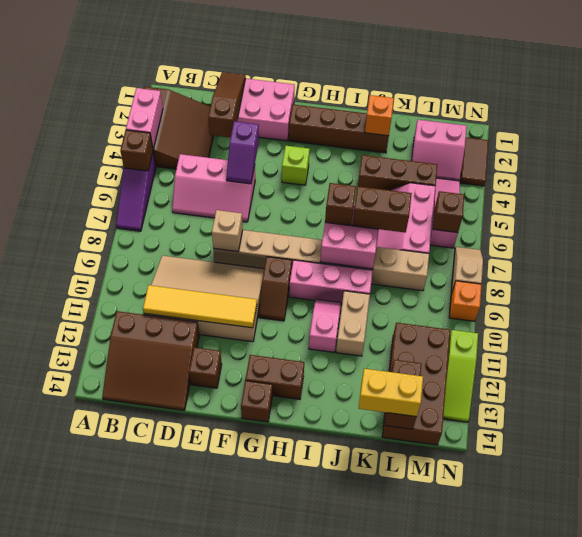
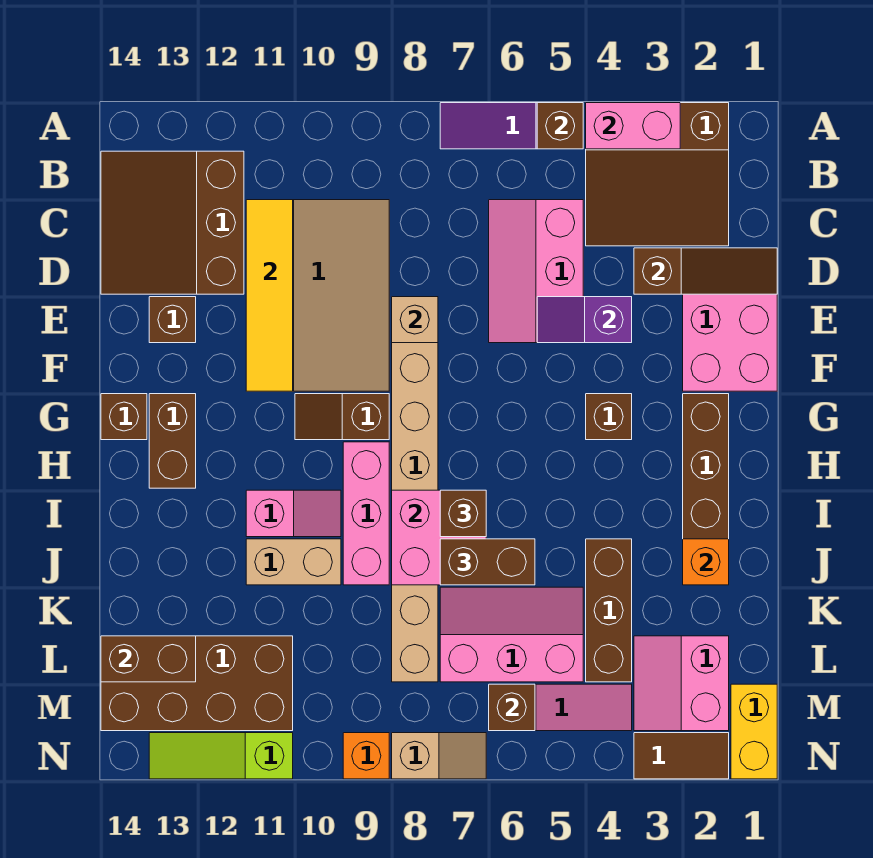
lime 1x1 brick [282,146,310,185] -> brown 1x1 brick [586,394,632,440]
brown 1x2 brick [352,186,412,233] -> brown 1x2 brick turned to [440,539,535,585]
yellow 1x2 brick [359,369,423,417] -> yellow 1x2 brick moved to [731,684,777,779]

